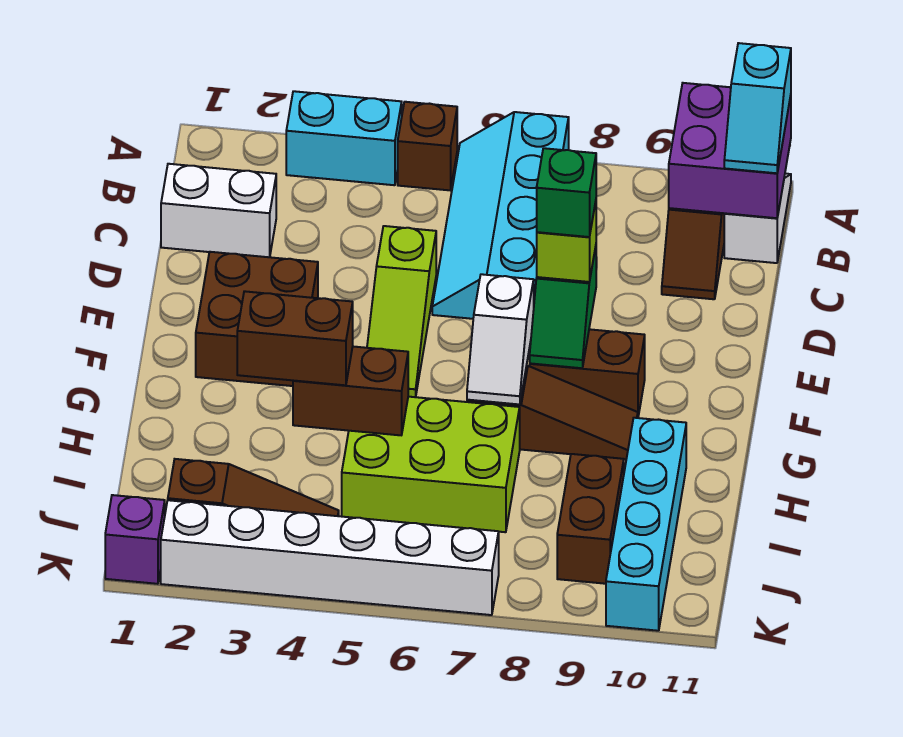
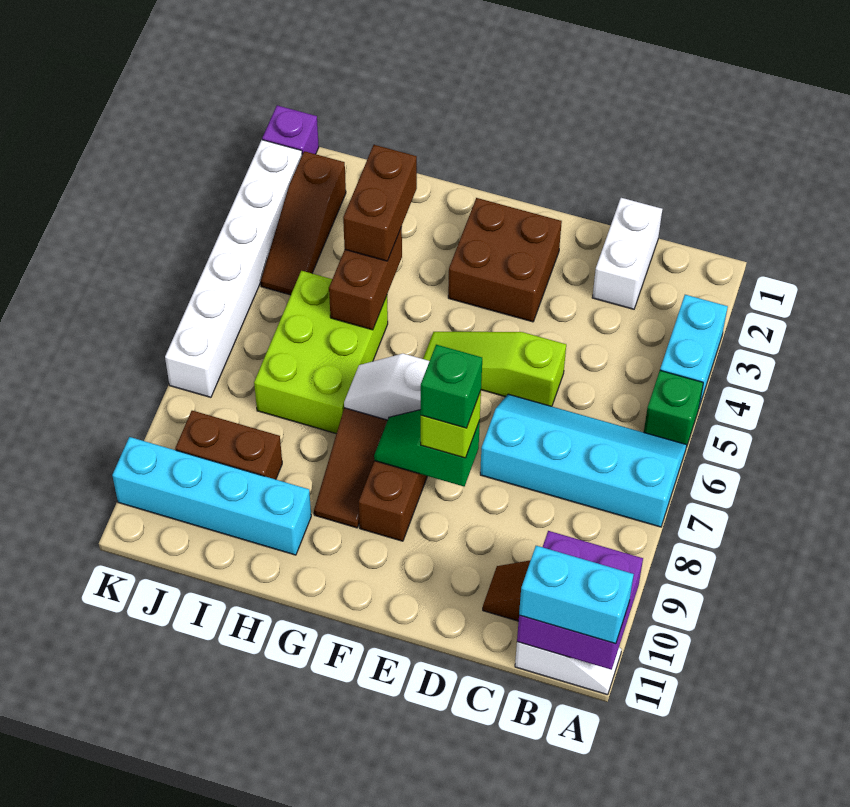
brown 1x1 brick [398,102,457,190] -> green 1x1 brick [644,370,703,445]
cyan 1x2 slope [724,43,791,173] -> cyan 1x2 brick [519,546,634,644]

